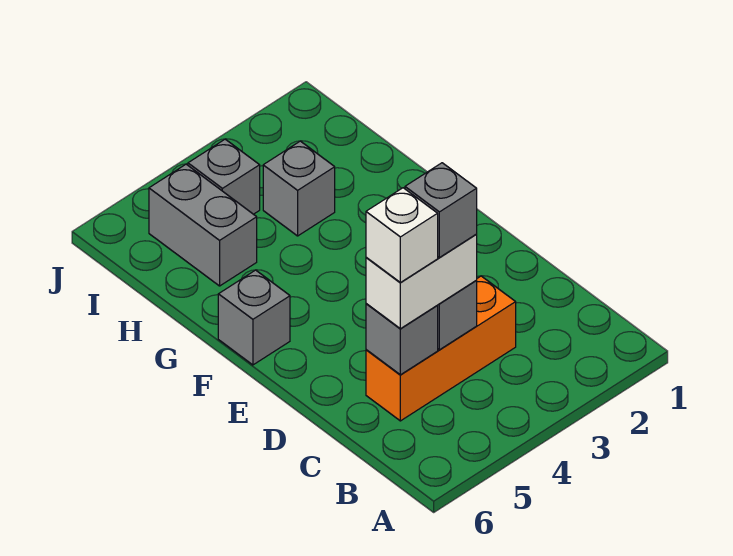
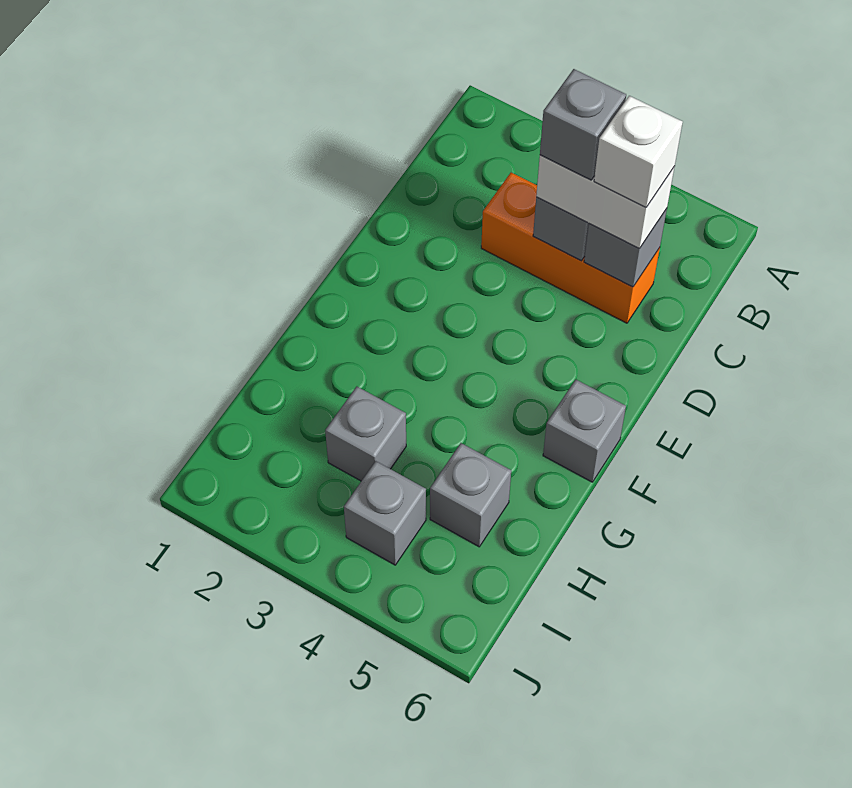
grey 1x2 brick [149,164,257,286] -> grey 1x1 brick [430,443,511,547]

